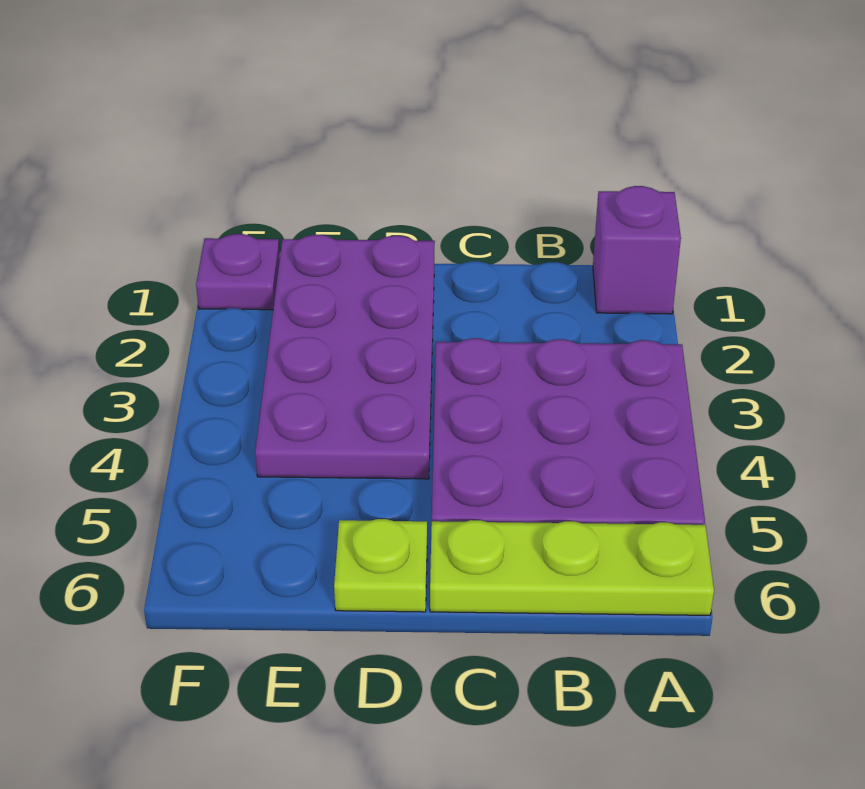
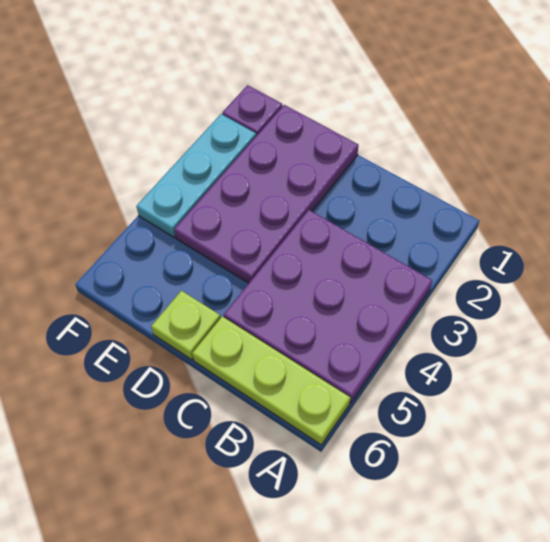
purple 1x1 brick [593,186,681,314] -> none
none -> cyan 1x3 plate [136,114,256,237]

